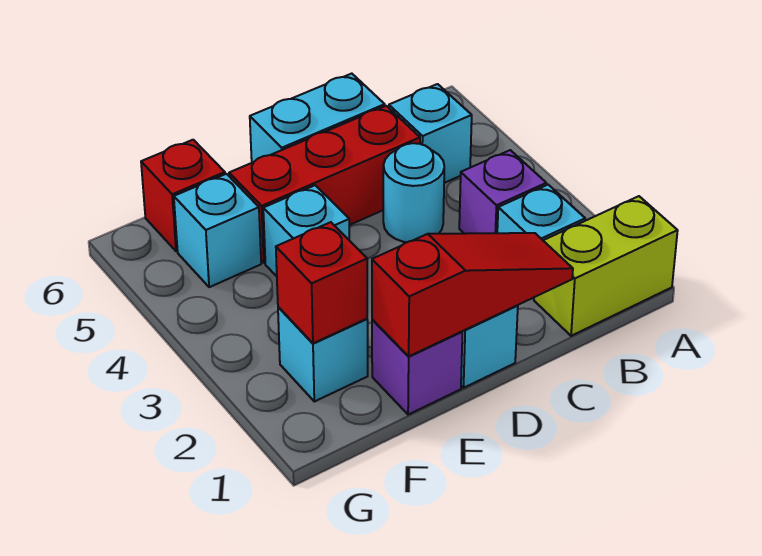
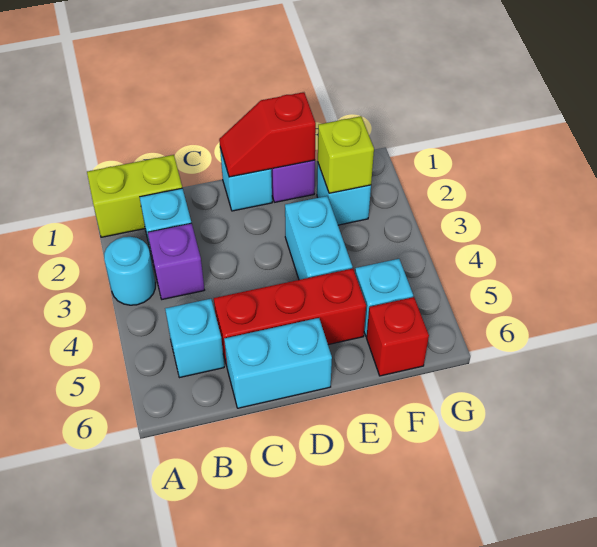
red 1x3 slope [372,233,573,356] -> red 1x2 slope [219,92,316,177]
cyan 1x1 round brick [383,143,444,242] -> cyan 1x1 round brick moved to [104,237,155,305]
cyan 1x1 brick [263,185,349,276] -> cyan 1x2 brick [285,196,353,280]
red 1x1 brick [276,222,367,343] -> lime 1x1 brick [318,116,374,193]

